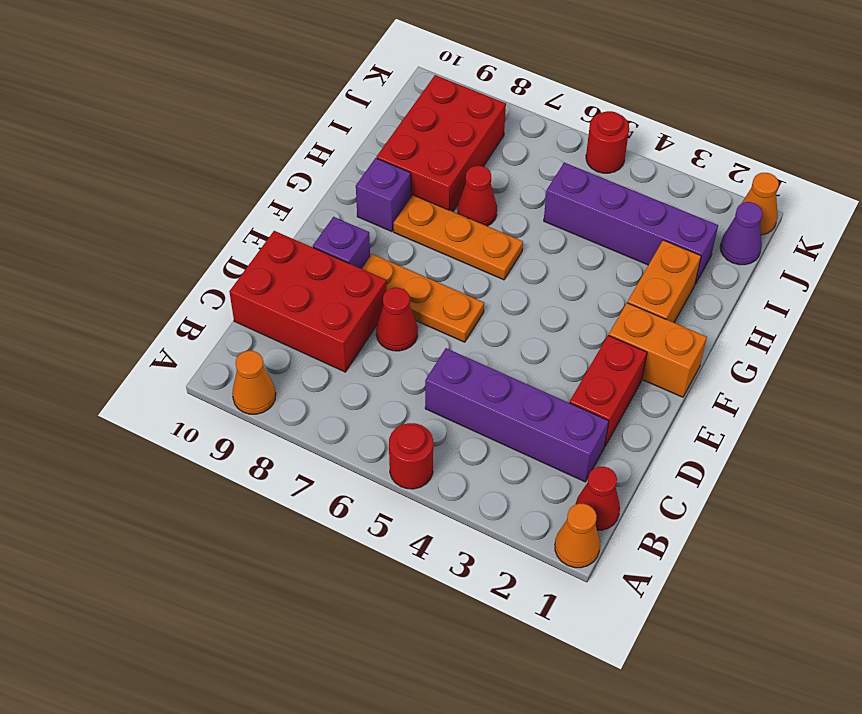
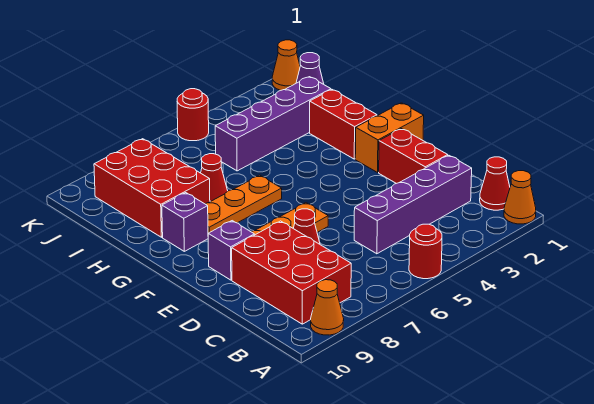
red 2x3 brick [229,231,387,372] -> red 2x3 brick turned to [232,221,351,324]
orange 1x2 brick [627,240,701,323] -> red 1x2 brick [310,90,377,159]

